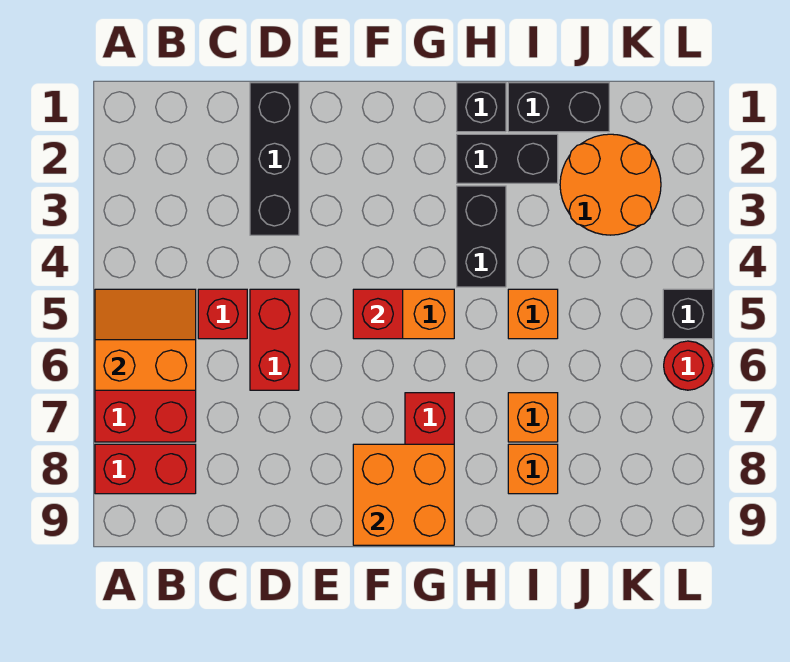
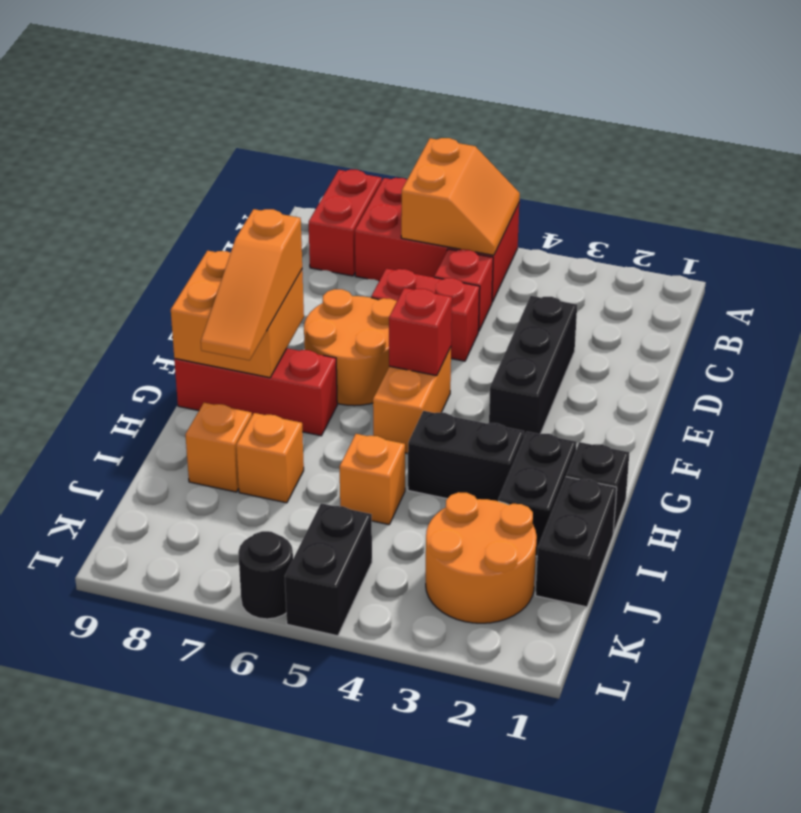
black 1x3 brick [250,83,299,235] -> black 1x3 brick turned to [489,296,577,437]
none -> orange 2x2 round brick [304,289,397,406]
none -> orange 1x3 slope [201,209,302,360]
black 1x1 brick [663,289,713,339] -> black 1x2 brick [285,503,372,636]
red 1x1 round brick [664,341,713,390] -> black 1x1 round brick [238,531,293,619]

